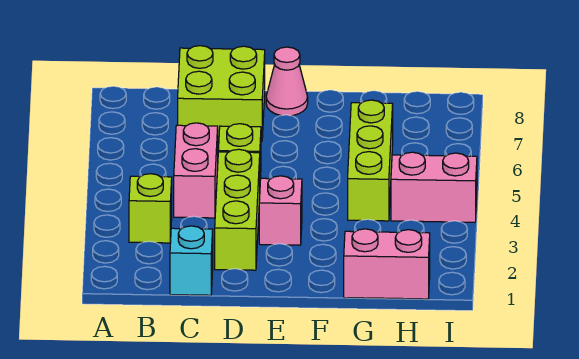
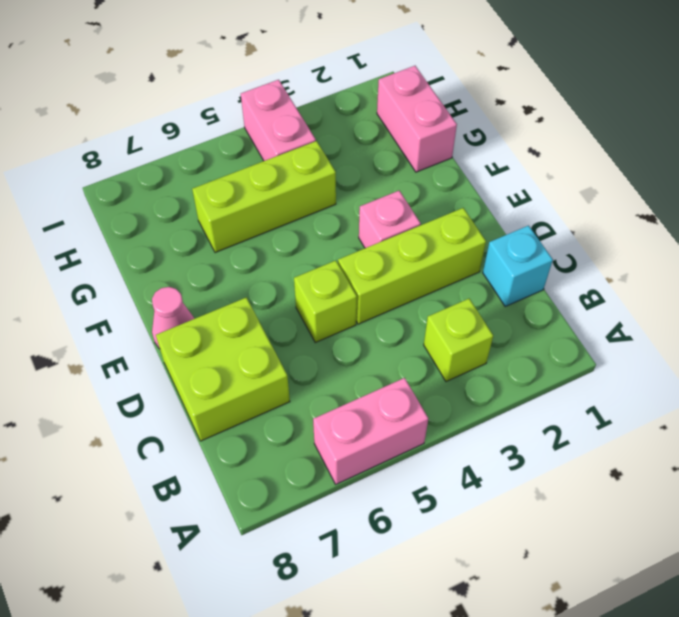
pink 1x2 brick [174,123,218,218] -> pink 1x2 brick moved to [313,378,428,484]

